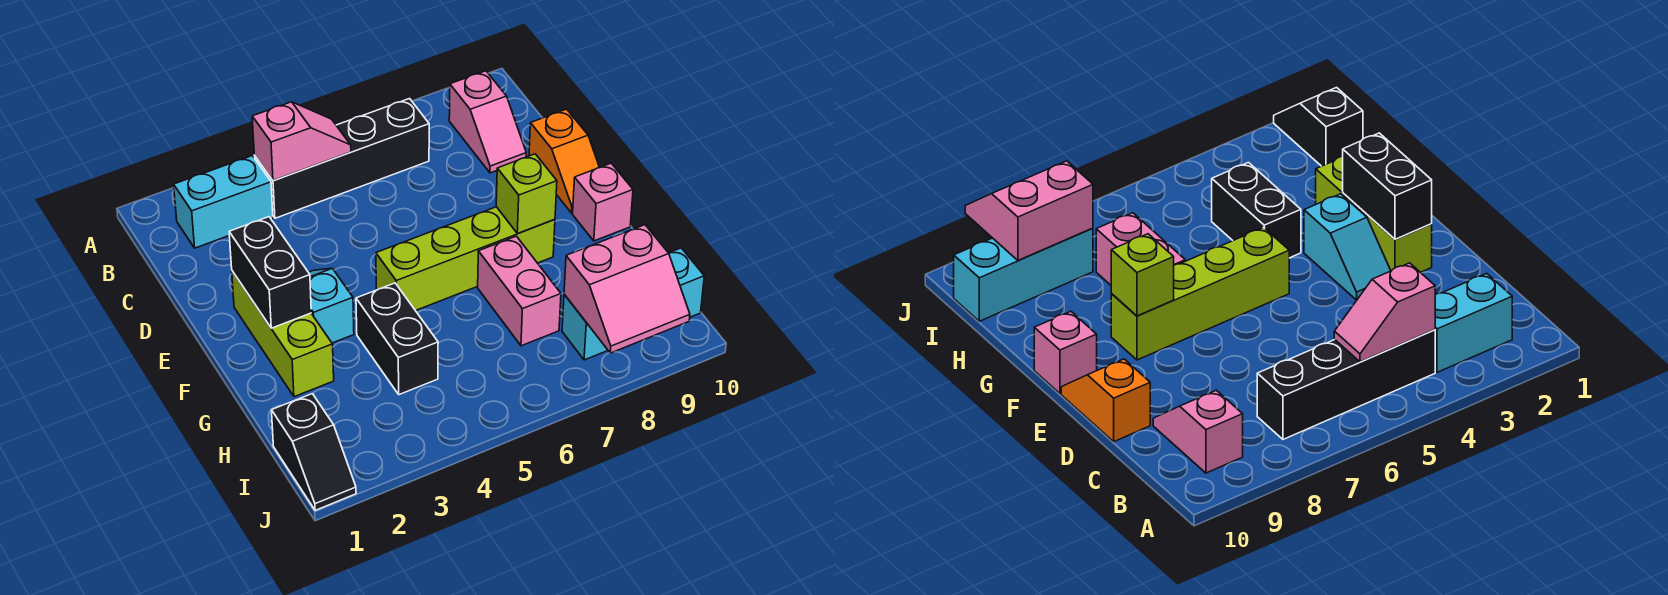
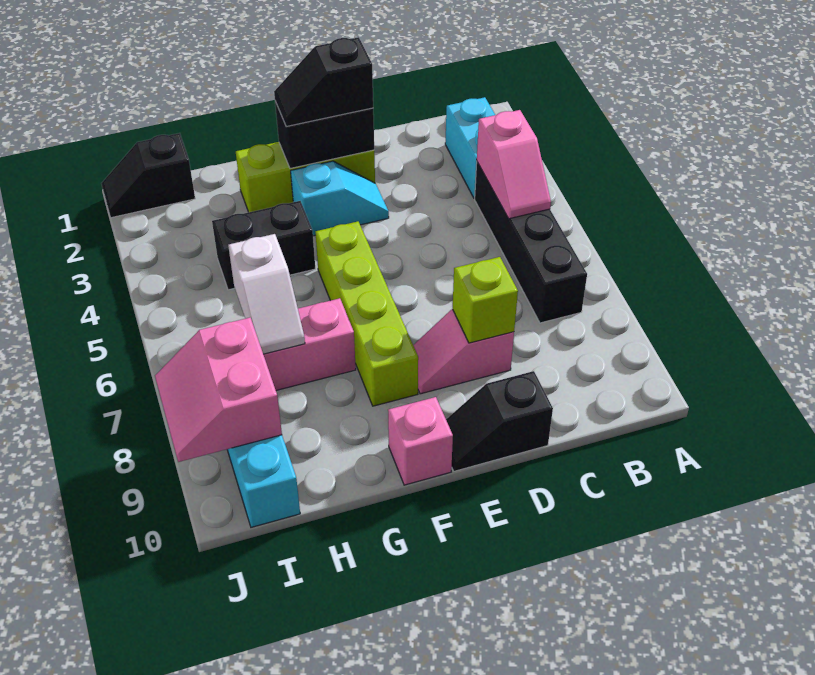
pink 1x2 slope [449,71,526,173] -> pink 1x2 slope moved to [413,309,514,394]
orange 1x2 slope [529,109,600,213] -> black 1x2 slope [446,371,553,471]
none -> black 1x2 slope [274,37,373,127]
lime 1x1 brick [496,154,557,233] -> lime 1x1 brick moved to [453,257,518,343]
none -> white 1x2 slope [228,234,305,354]

